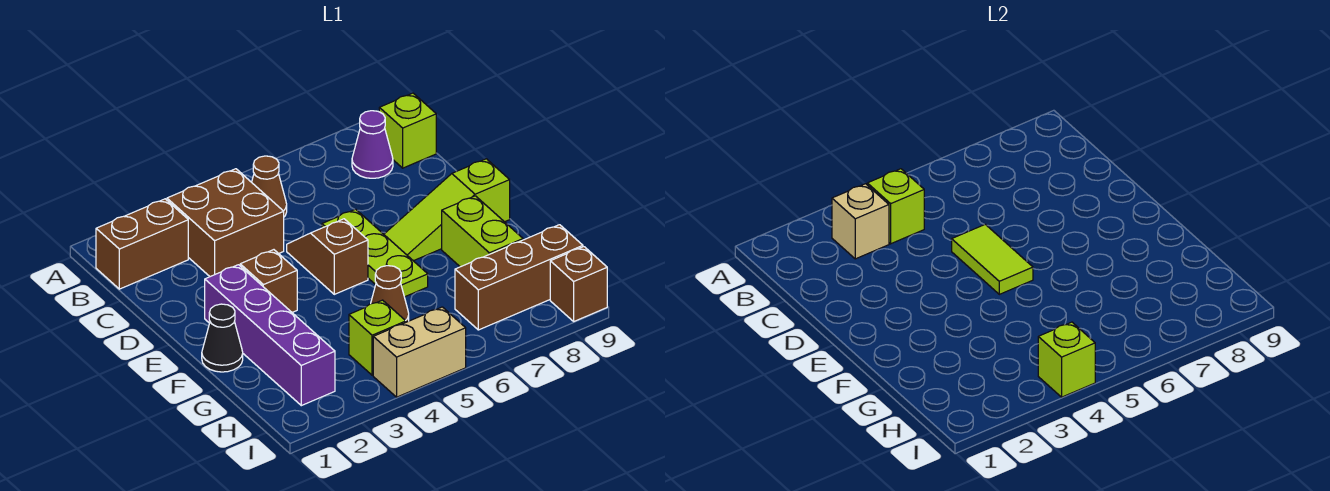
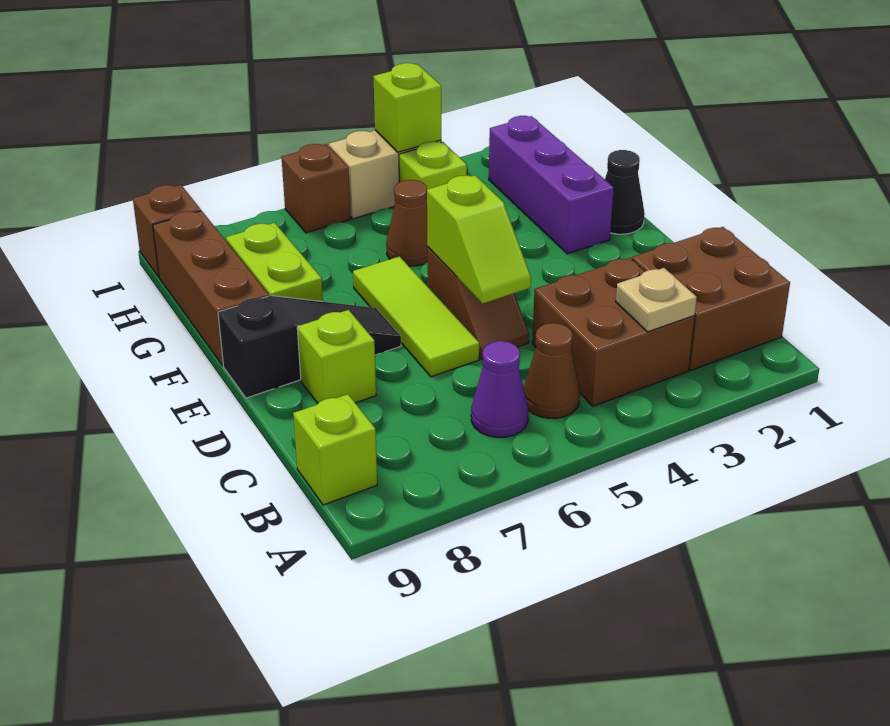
brown 1x2 brick [96,199,188,289] -> brown 2x2 brick [632,227,790,370]
tan 1x1 brick [832,184,889,259] -> tan 1x1 plate [616,268,697,332]
lime 1x1 brick [867,169,924,244] -> lime 1x1 brick moved to [297,310,376,403]
purple 1x1 cone [352,111,393,178] -> purple 1x1 cone moved to [471,341,529,437]
lime 1x2 tile [952,224,1033,294] -> lime 1x2 slope [427,175,531,304]
lime 1x3 plate [322,209,428,297] -> lime 1x3 tile [353,256,479,377]
purple 1x4 brick [205,265,335,406] -> purple 1x3 brick [489,116,614,254]
brown 1x1 brick [240,250,297,312] -> brown 1x1 brick moved to [282,144,351,233]
lime 1x3 slope [384,159,510,261] -> black 1x3 slope [218,296,401,398]
brown 1x3 brick [455,225,583,330] -> brown 1x3 brick turned to [153,211,269,366]

